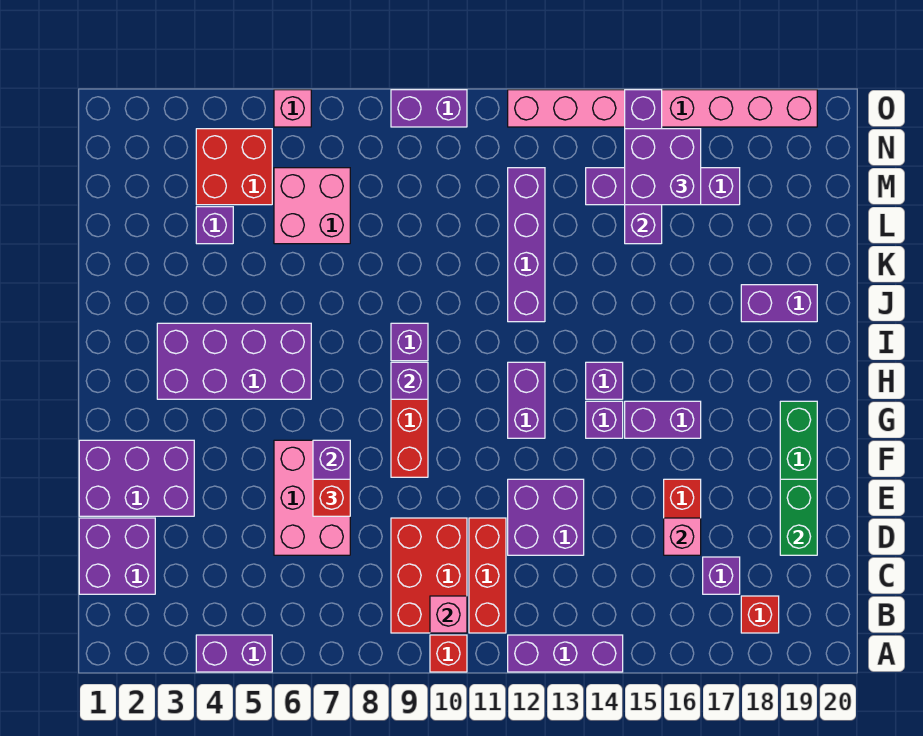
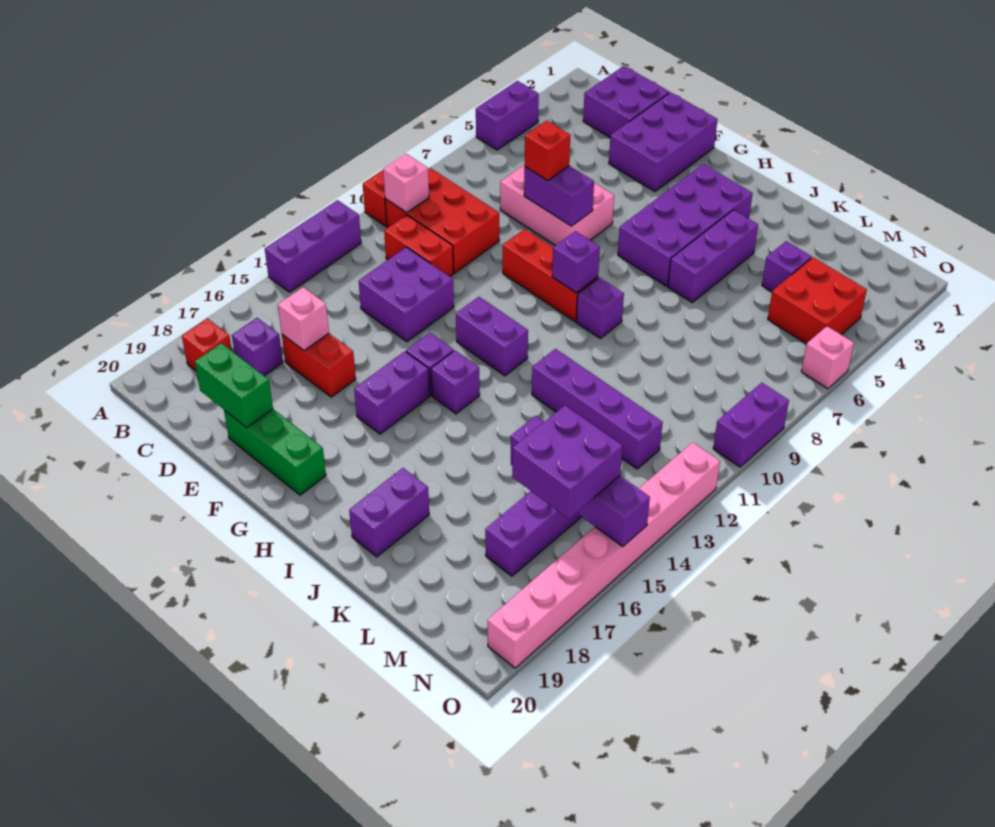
red 1x3 brick [469,518,506,633] -> red 1x2 brick [384,215,454,276]
none -> purple 1x3 brick [668,210,758,302]
pink 2x2 brick [274,168,350,244] -> none

